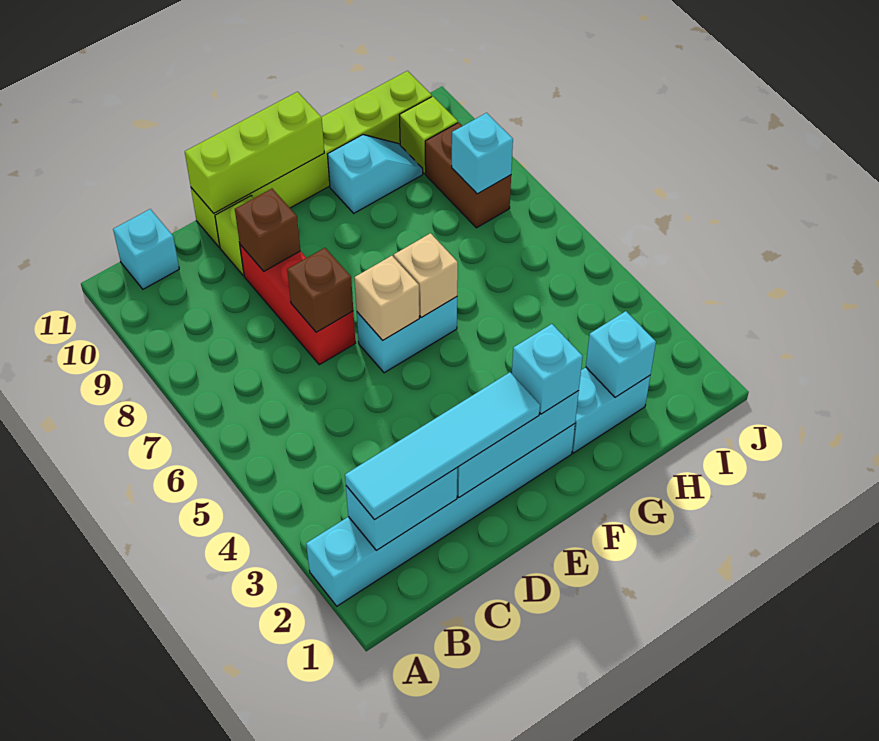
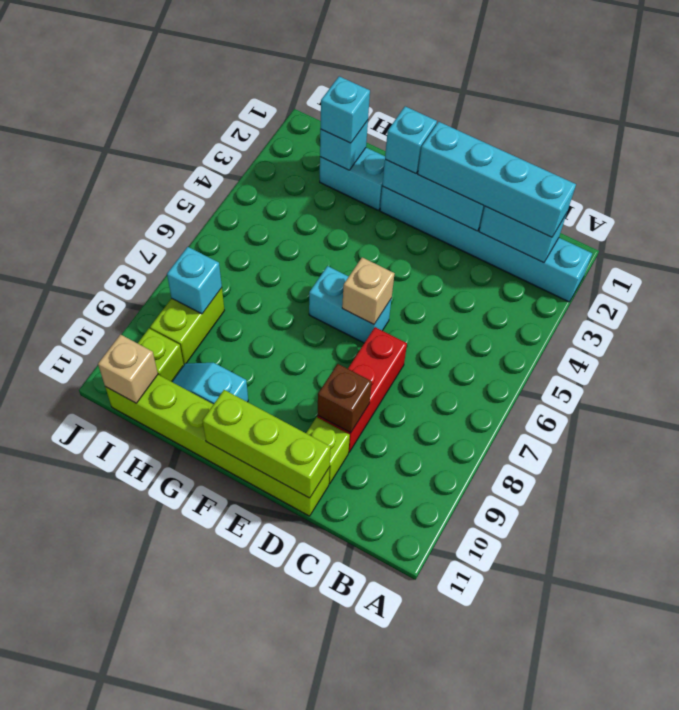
cyan 1x4 tile [345,372,540,520] -> cyan 1x4 brick [418,122,576,237]
cyan 1x1 brick [113,209,179,289] -> cyan 1x1 brick moved to [320,76,370,143]
brown 1x1 brick [287,248,353,332] -> none
tan 1x1 brick [394,233,458,318] -> tan 1x1 brick moved to [98,335,158,403]
brown 1x2 brick [425,122,511,228] -> lime 1x2 brick [150,288,224,364]

